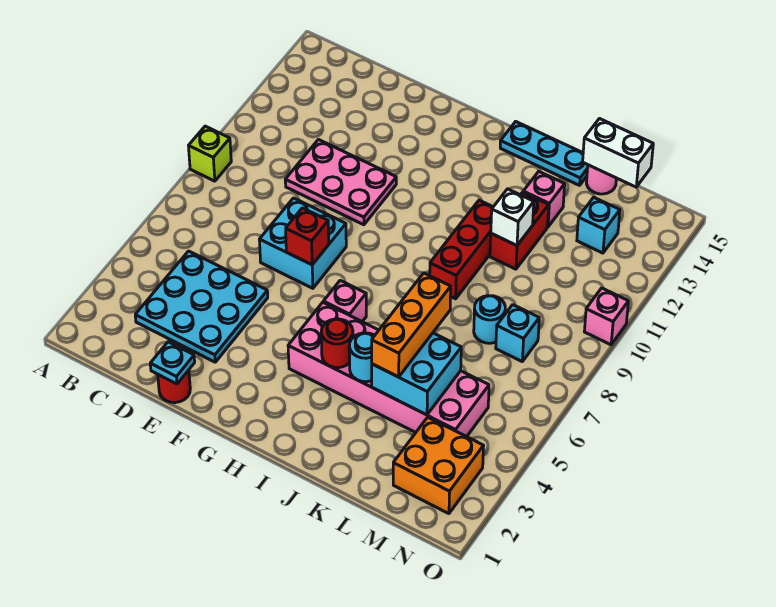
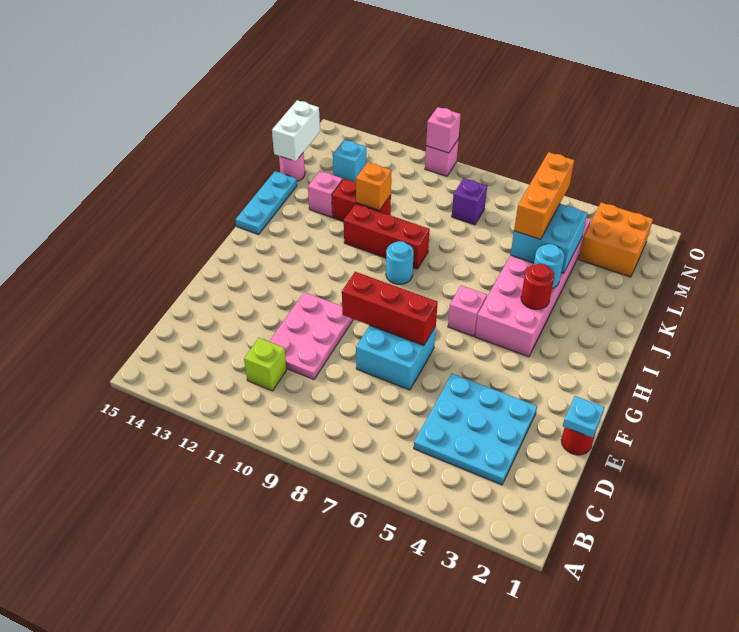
lime 1x1 brick [189,126,231,181] -> lime 1x1 brick moved to [244,338,287,391]
red 1x1 brick [286,208,329,265] -> red 1x3 brick [342,272,438,345]
orange 1x3 brick [372,273,451,377] -> orange 1x3 brick turned to [514,152,574,239]
white 1x1 brick [491,189,534,246] -> orange 1x1 brick [356,162,391,210]
cyan 1x1 round brick [474,296,505,343] -> cyan 1x1 round brick moved to [386,241,414,284]
cyan 1x1 brick [496,305,539,361] -> purple 1x1 brick [452,178,487,225]
none -> pink 1x1 brick [426,107,461,153]

